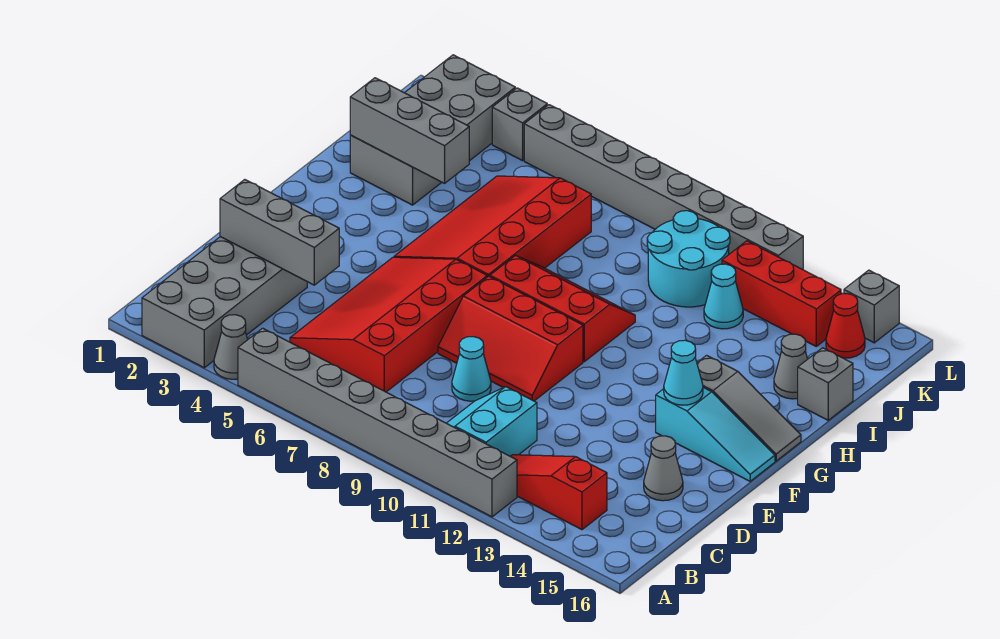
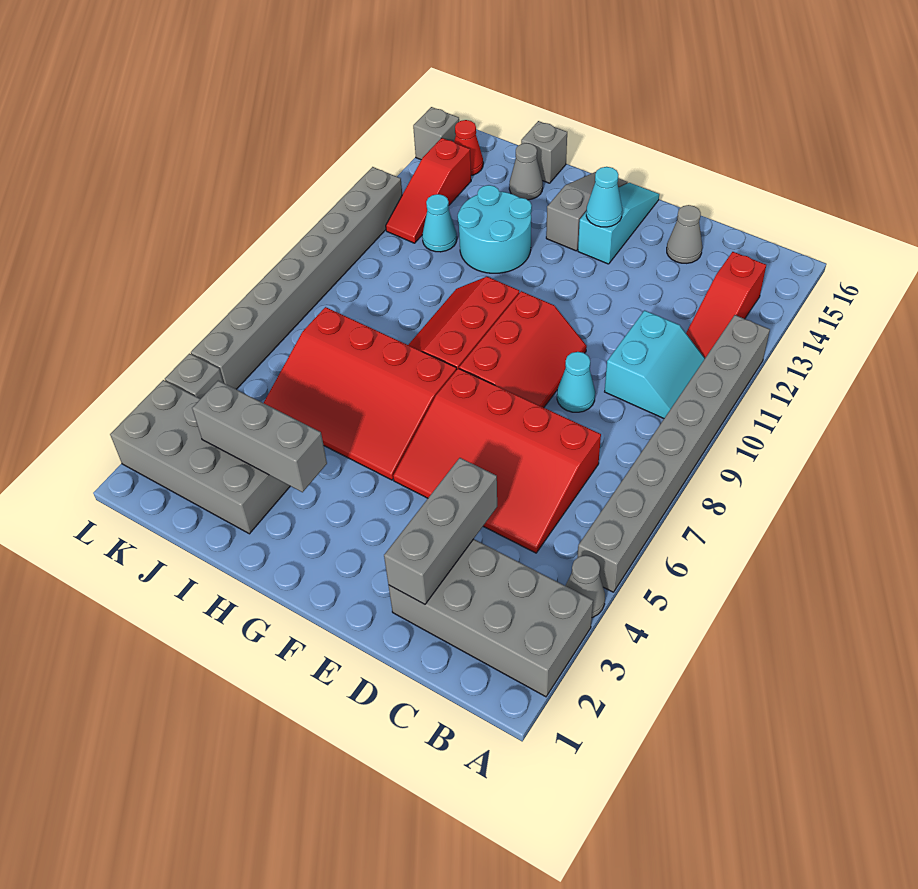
cyan 2x2 slope [447,387,537,456] -> cyan 2x2 slope turned to [605,310,705,418]
grey 1x3 brick [350,78,469,183] -> grey 1x3 brick turned to [192,381,327,492]
cyan 2x2 round brick [647,211,730,307] -> cyan 2x2 round brick moved to [458,185,532,273]
red 1x3 brick [722,241,841,346] -> red 1x3 slope [386,138,471,243]

